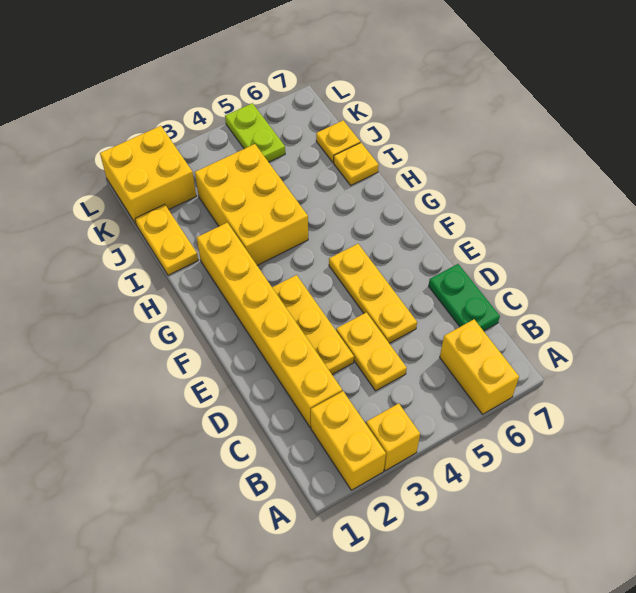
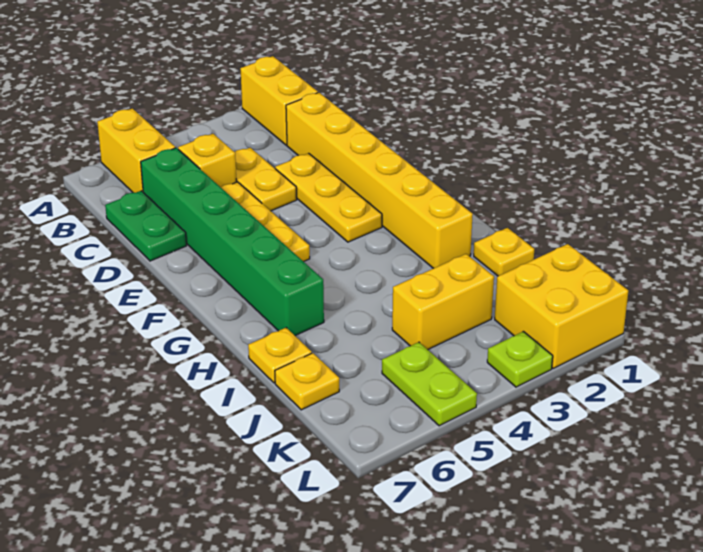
yellow 1x1 brick [366,403,420,471] -> yellow 1x1 brick moved to [178,134,237,187]
none -> green 1x6 brick [141,148,324,336]
yellow 2x3 brick [195,144,308,265] -> yellow 1x2 brick [392,254,494,350]
yellow 1x2 plate [135,204,198,275] -> yellow 1x1 plate [474,228,534,276]
none -> lime 1x1 plate [487,331,553,387]

